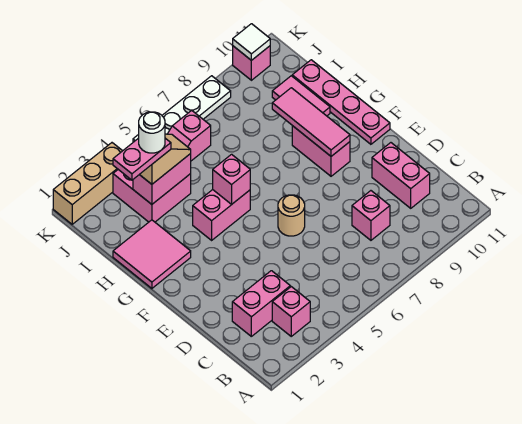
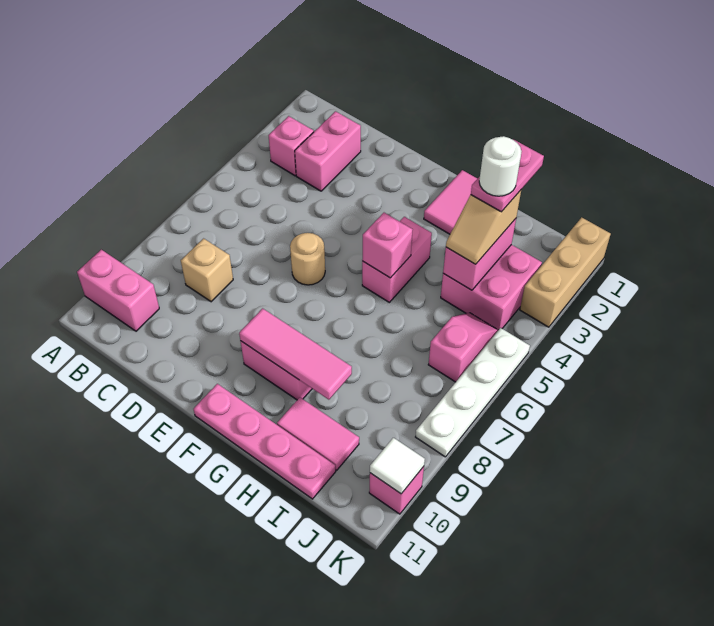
pink 1x1 brick [352,191,390,240] -> tan 1x1 brick [181,239,233,302]
pink 1x2 brick [372,143,430,208] -> pink 1x2 brick moved to [77,250,159,331]

